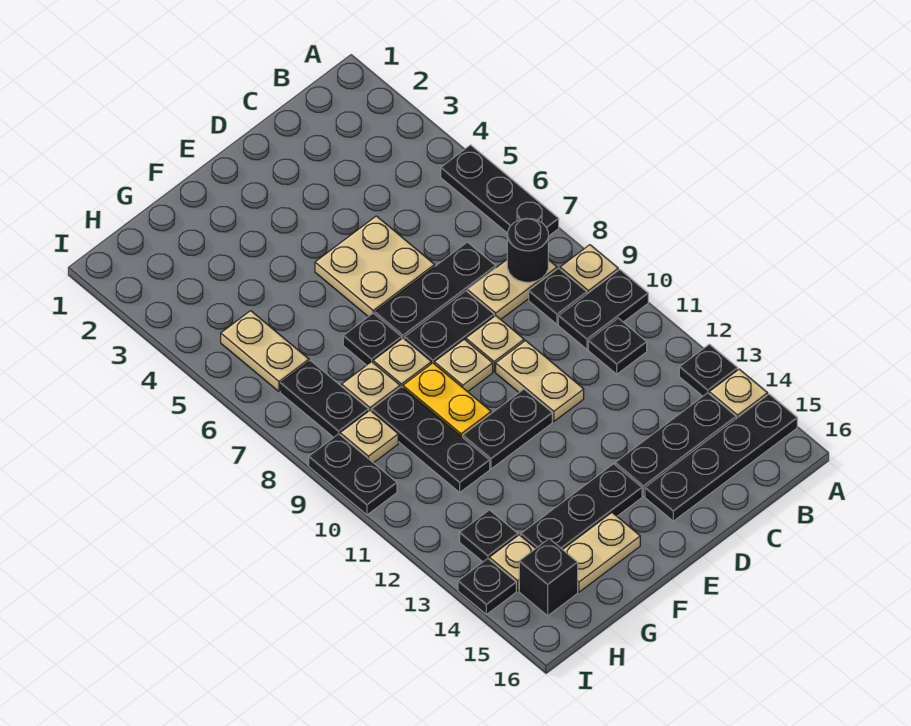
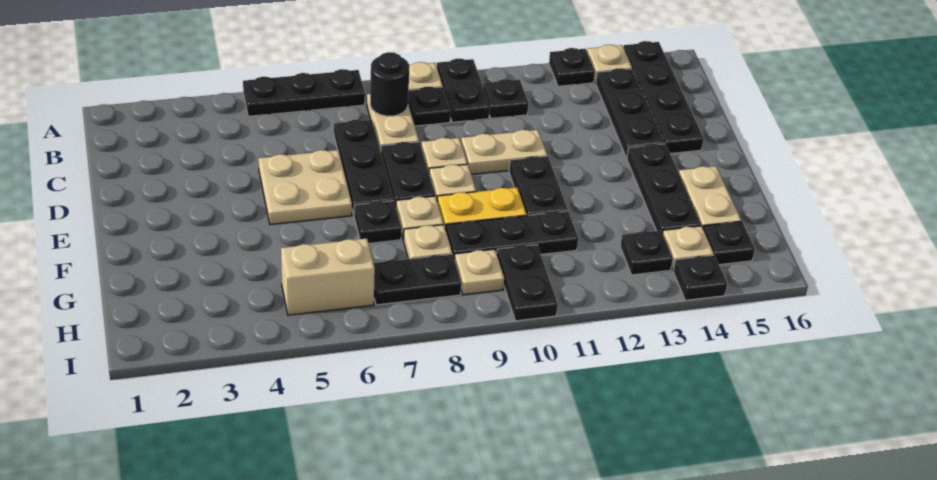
tan 1x2 plate [221,311,309,392] -> tan 1x2 brick [281,238,375,315]
black 1x1 brick [519,539,578,616] -> black 1x1 plate [703,221,755,265]
black 1x2 plate [309,434,397,515] -> black 1x2 plate turned to [497,245,558,321]

